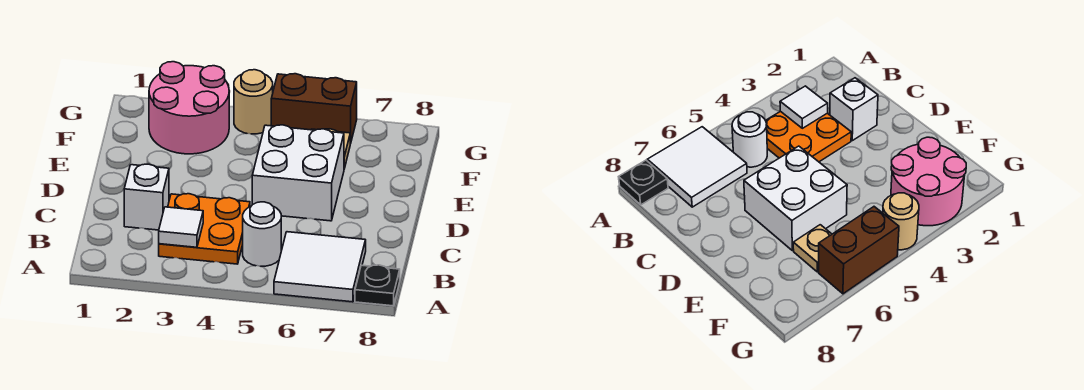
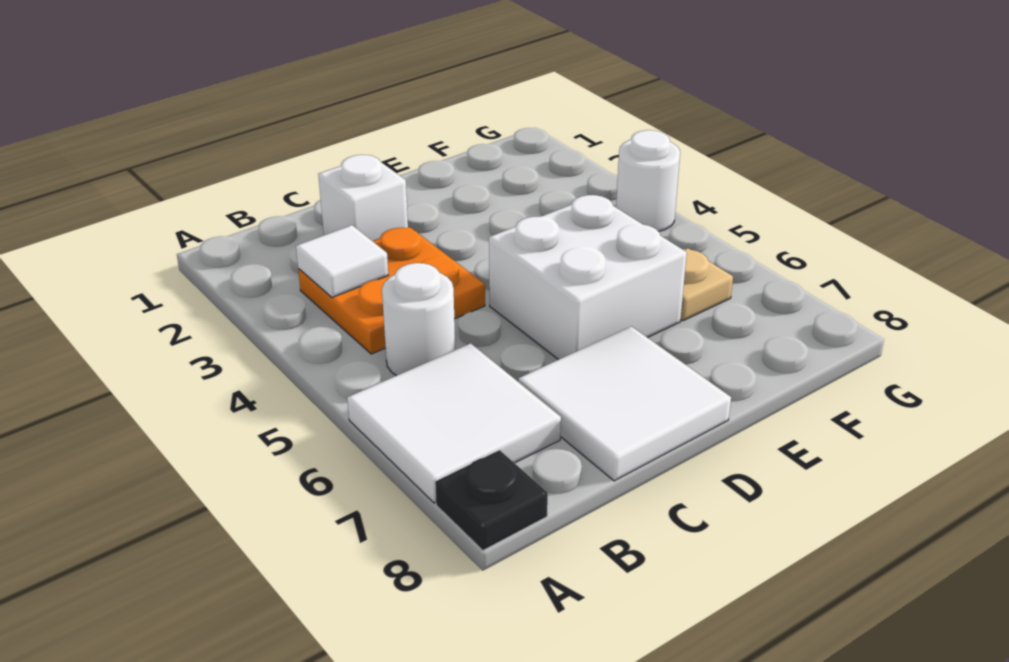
none -> white 2x2 tile [518,326,731,481]
pink 2x2 round brick [149,62,229,154] -> none
tan 1x1 round brick [234,70,273,134] -> white 1x1 round brick [616,130,680,231]
brown 1x2 brick [271,74,357,144] -> none

